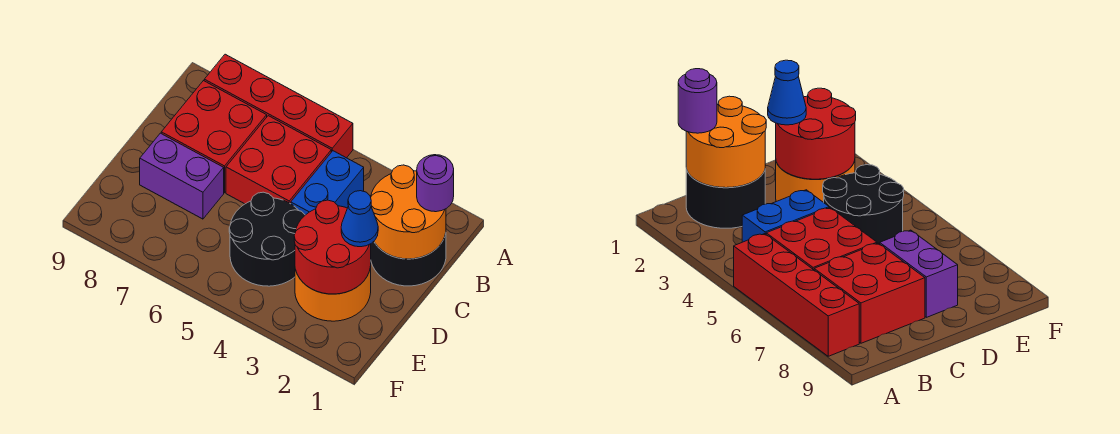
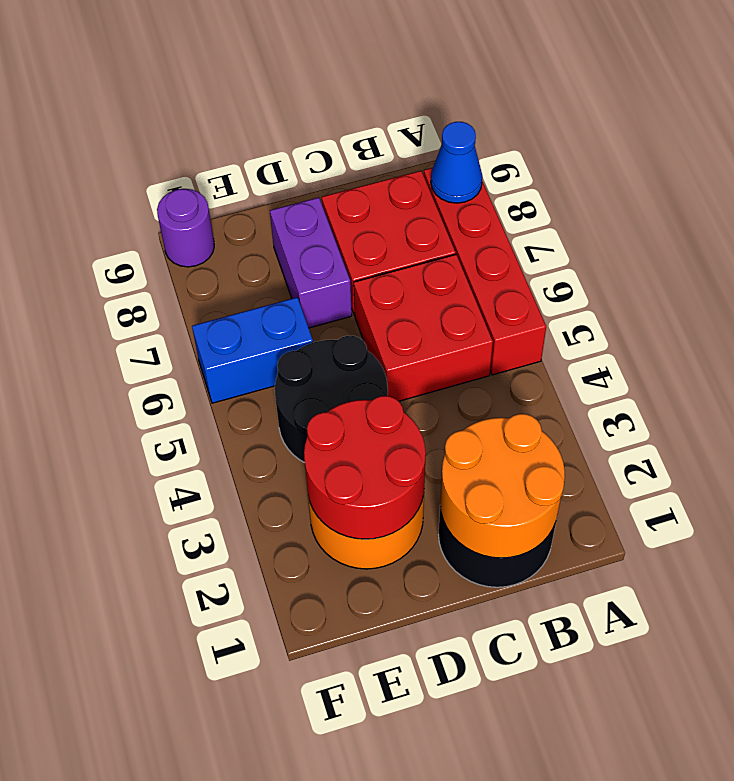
purple 1x1 round brick [417,155,454,212] -> purple 1x1 round brick moved to [157,189,214,267]
blue 1x2 brick [291,151,364,215] -> blue 1x2 brick moved to [192,297,313,403]
blue 1x1 cone [341,191,378,247] -> blue 1x1 cone moved to [431,122,482,203]

